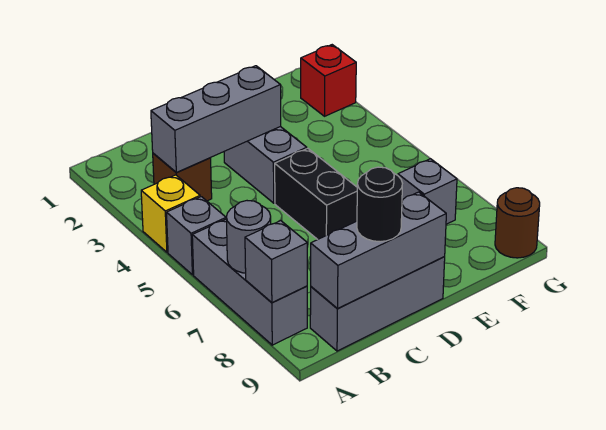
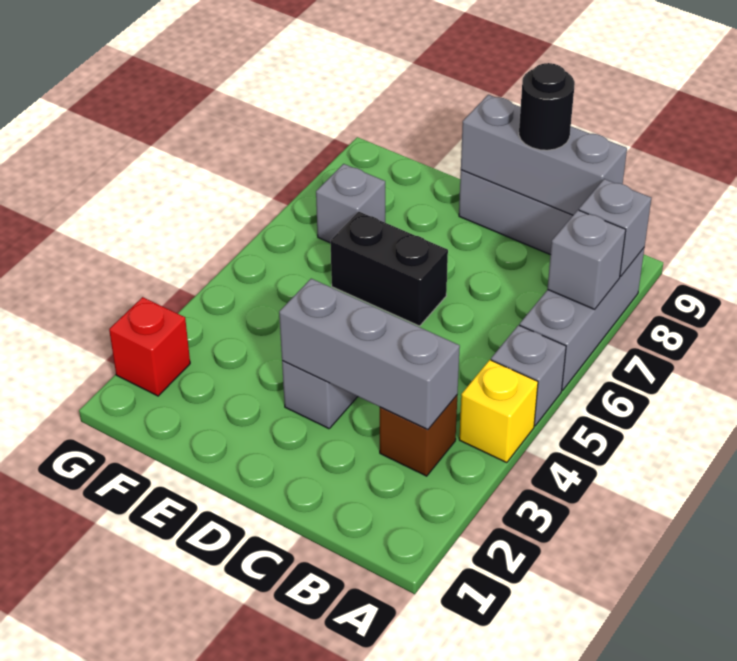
grey 1x1 round brick [226,201,271,273] -> grey 1x1 brick [548,210,626,309]
black 1x2 brick [275,149,357,240] -> black 1x2 brick turned to [331,212,448,326]
brown 1x1 round brick [495,188,540,258] -> none

